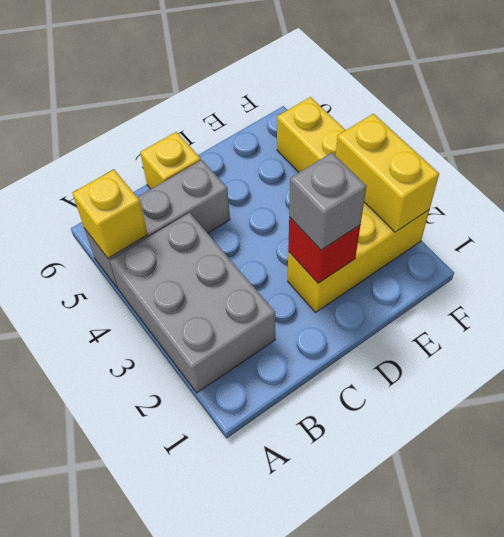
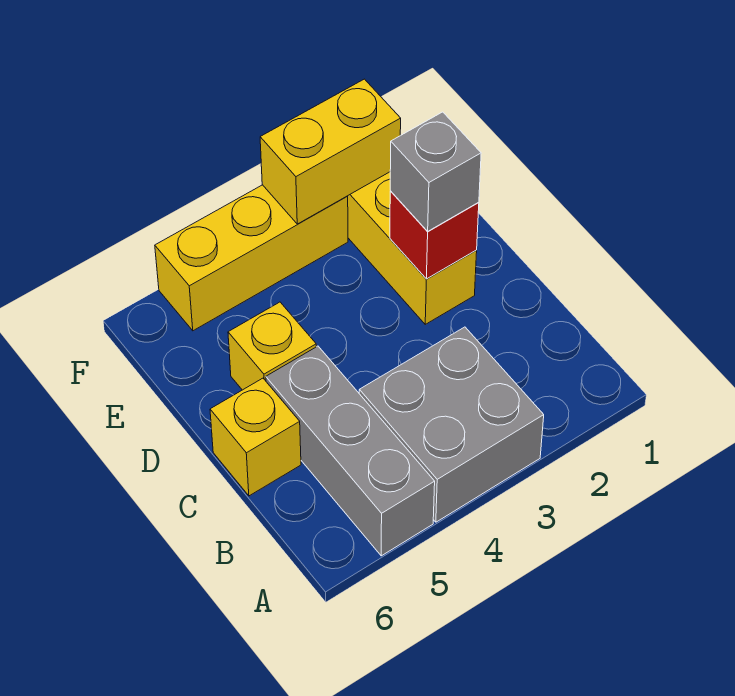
grey 2x3 brick [110,213,275,393] -> grey 2x2 brick [359,327,544,522]
yellow 1x1 brick [72,170,148,258] -> yellow 1x1 brick moved to [228,302,316,390]

